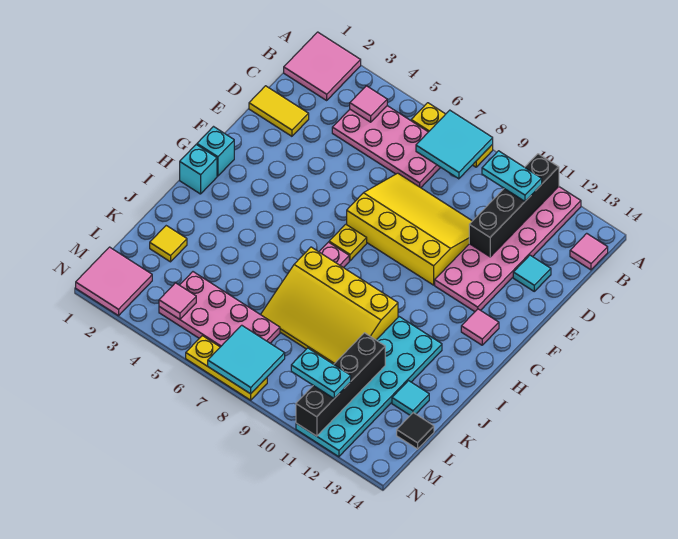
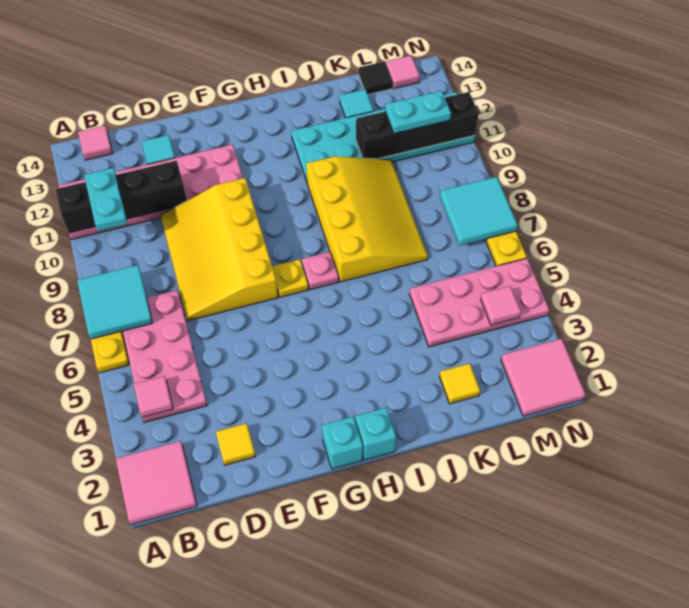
yellow 1x2 tile [249,86,309,136] -> yellow 1x1 tile [216,423,256,465]
pink 1x1 tile [461,309,499,345] -> pink 1x1 tile moved to [386,56,420,88]
pink 2x4 plate [159,272,280,347] -> pink 2x4 plate turned to [410,258,549,347]
cyan 1x2 plate [291,348,351,398] -> cyan 1x2 plate turned to [385,91,451,134]

